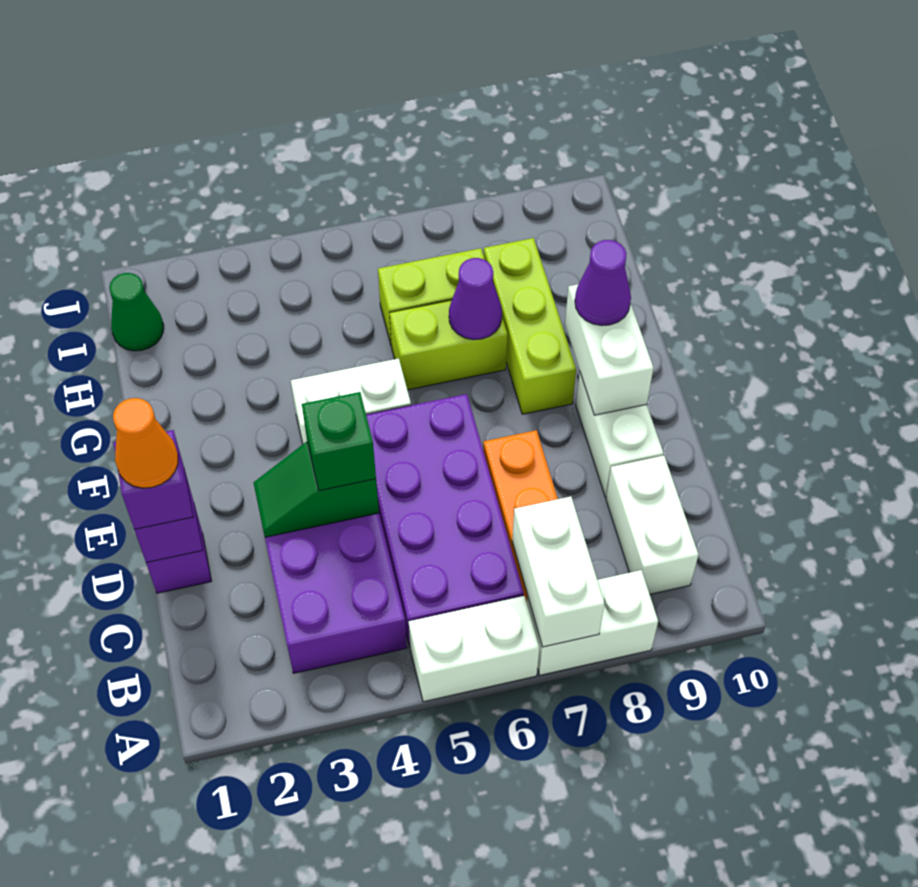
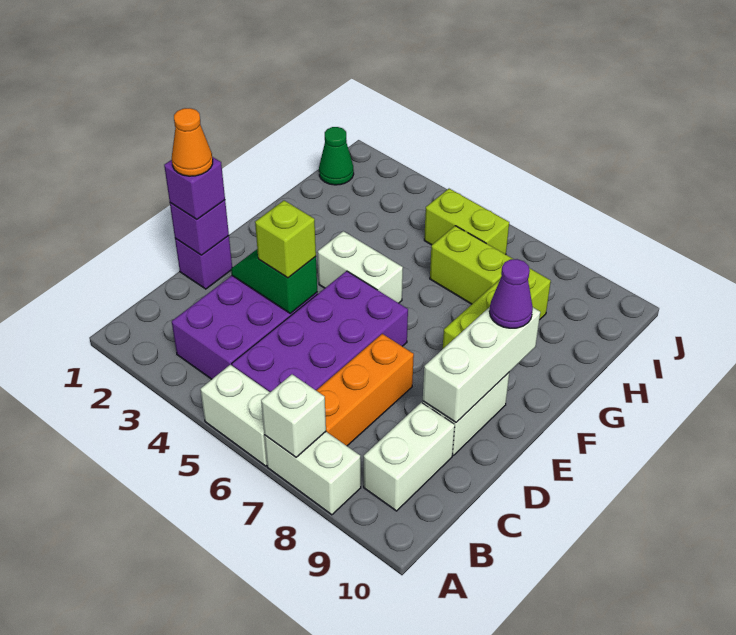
white 1x2 brick [512,497,604,647] -> white 1x1 brick [261,374,326,457]
green 1x1 brick [302,392,376,491] -> lime 1x1 brick [255,201,316,278]
white 1x2 brick [565,284,653,415] -> white 1x3 brick [423,307,540,422]
lime 1x2 brick [390,300,508,390] -> lime 1x2 brick moved to [424,189,509,254]
purple 1x1 cone [449,258,502,340] -> none

